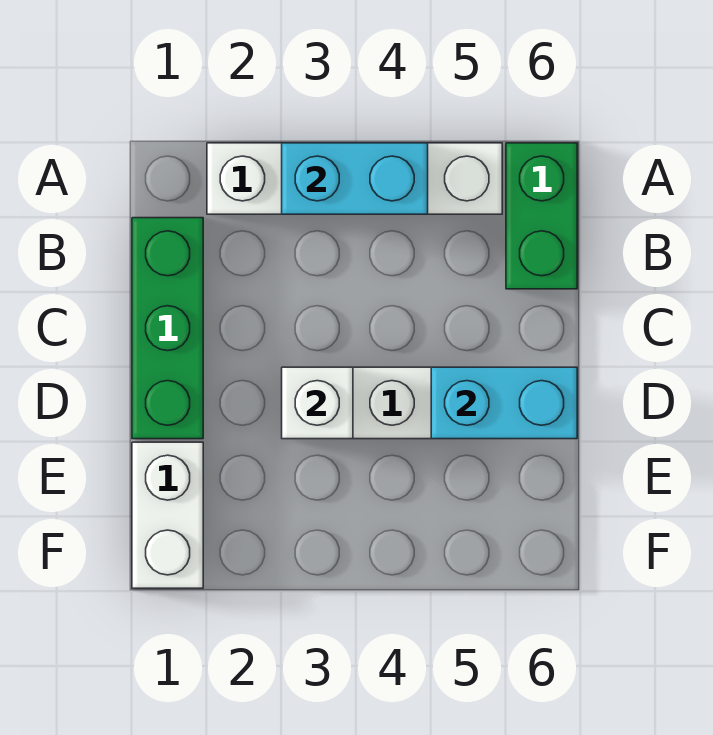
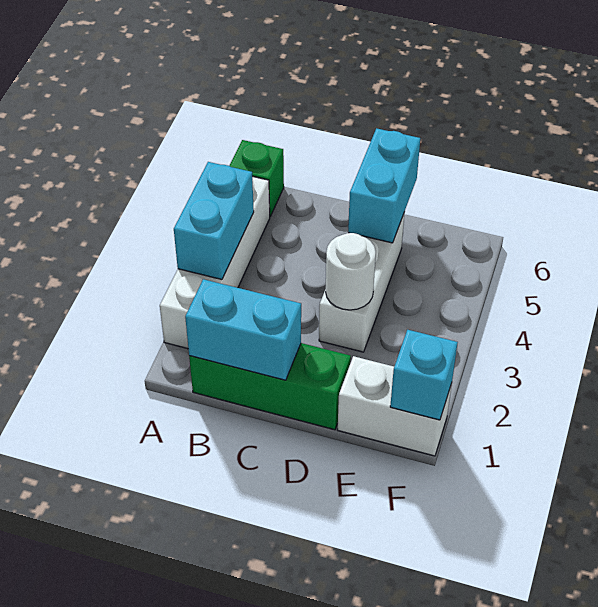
green 1x2 brick [506,143,577,289] -> green 1x1 brick [229,140,284,216]
none -> cyan 1x2 brick [185,279,301,380]
white 1x1 brick [282,367,353,439] -> white 1x1 round brick [326,233,376,310]
none -> cyan 1x1 brick [390,330,458,420]

